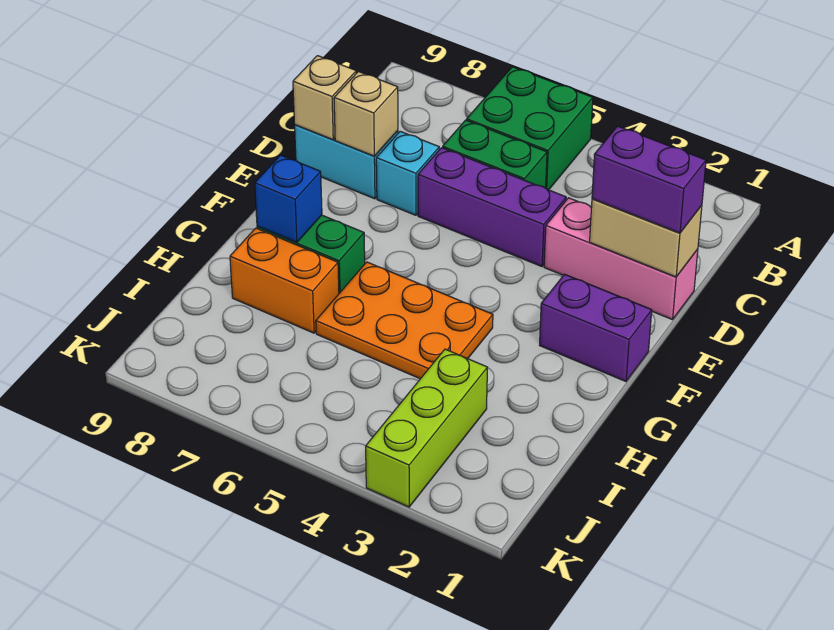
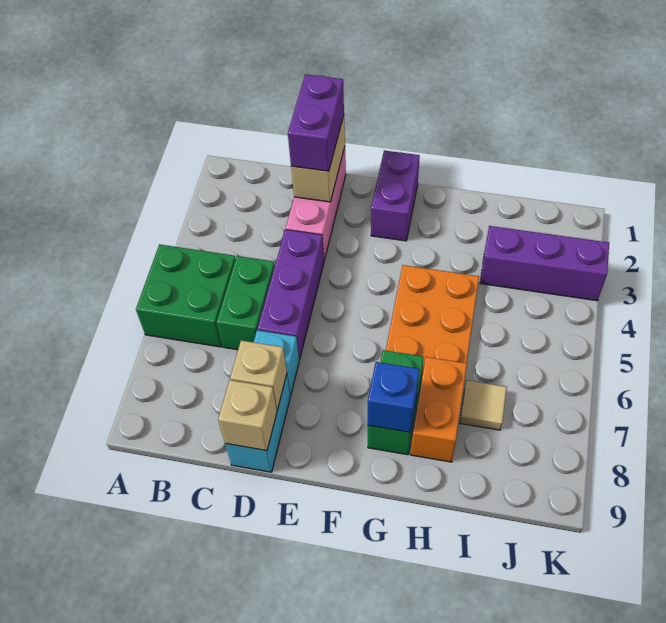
lime 1x3 brick [366,349,488,507] -> purple 1x3 brick [480,226,609,301]
none -> tan 1x1 tile [460,380,507,430]

